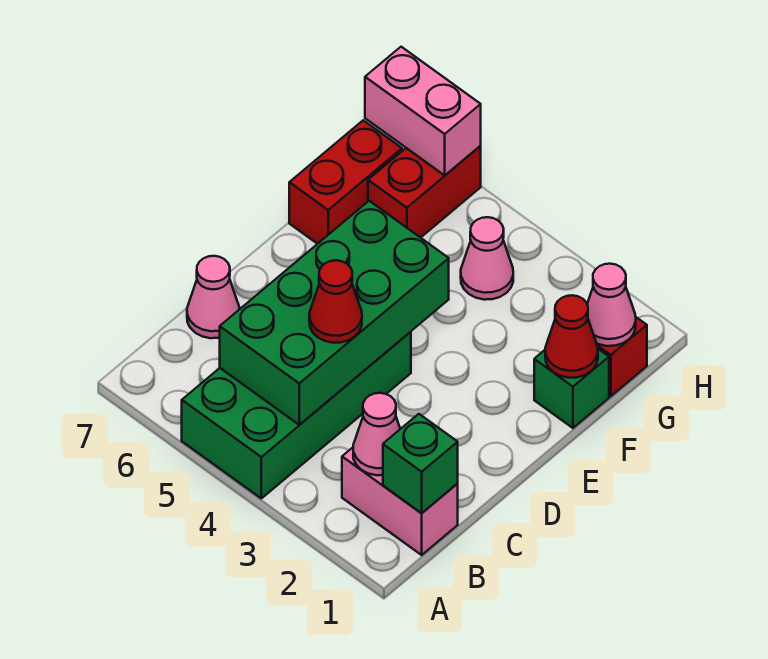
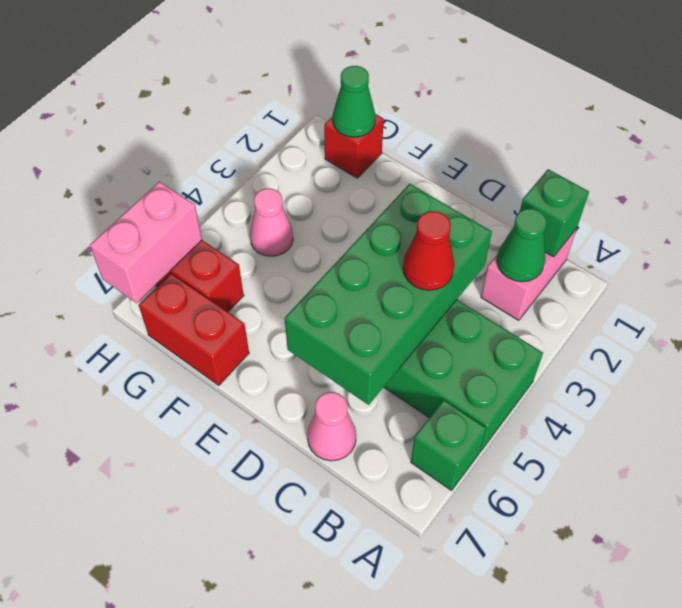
pink 1x1 cone [353,393,400,475] -> green 1x1 cone [497,209,547,282]
green 2x4 brick [220,201,449,425] -> green 2x4 brick turned to [285,184,492,405]
green 1x1 brick [534,349,609,428] -> green 1x1 brick moved to [411,400,486,490]
red 1x1 cone [545,295,598,378] -> none
pink 1x1 cone [587,264,636,346] -> green 1x1 cone [333,66,375,137]

